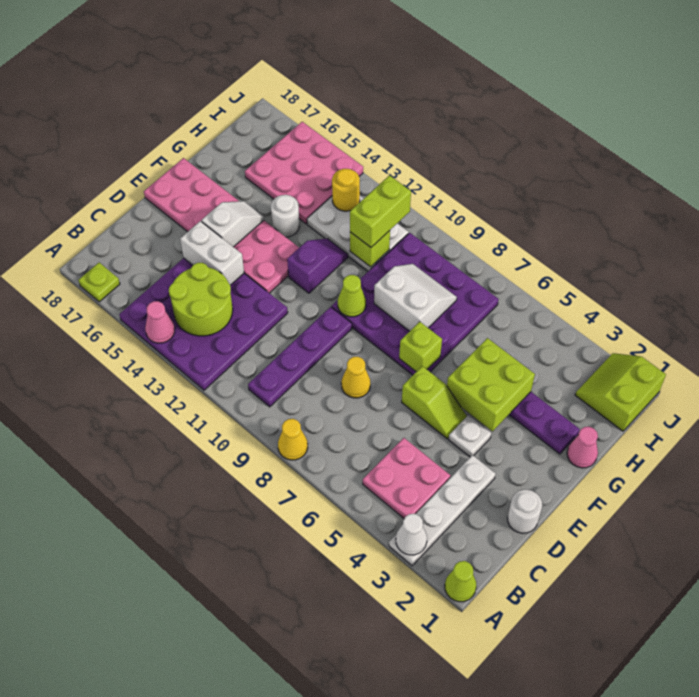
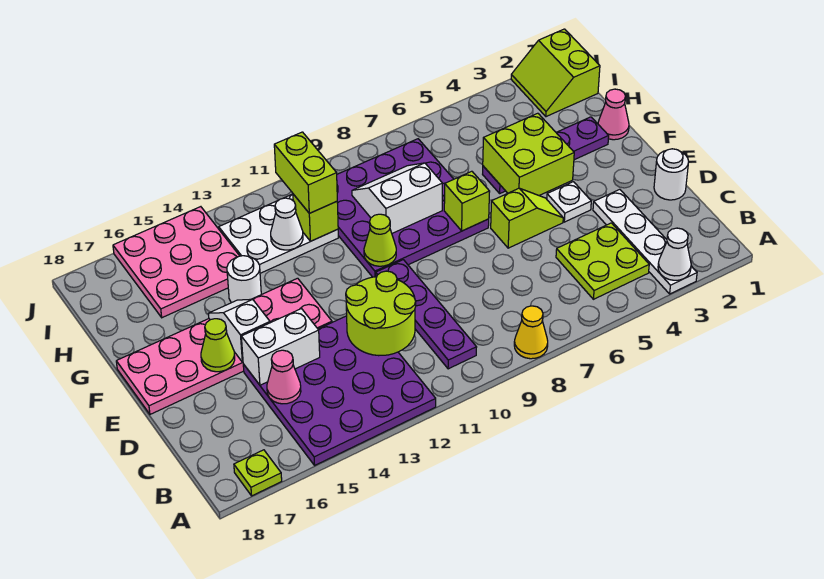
lime 1x1 cone [445,561,476,602] -> lime 1x1 cone moved to [201,319,235,372]
pink 1x1 cone [145,301,175,343] -> pink 1x1 cone moved to [267,350,301,404]
pink 2x2 plate [363,438,451,518] -> lime 2x2 plate [556,223,649,299]
lime 2x2 round brick [169,263,233,336] -> lime 2x2 round brick moved to [346,271,416,356]
yellow 1x1 cone [341,357,371,398] -> none
purple 1x2 slope [287,239,348,293] -> none
none -> white 1x1 cone [271,198,303,250]
yellow 1x1 round brick [332,169,360,211] -> none

